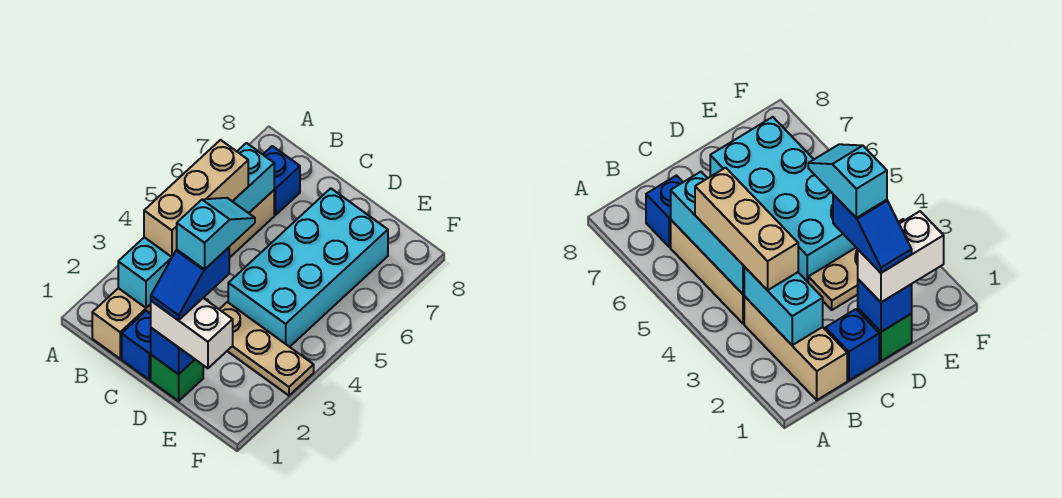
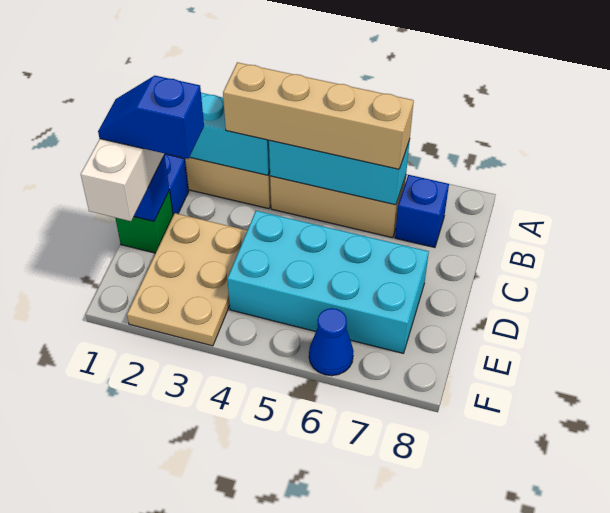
tan 1x3 brick [144,140,248,257] -> tan 1x4 brick [223,62,414,169]
cyan 1x2 slope [177,198,255,269] -> none
tan 1x3 plate [219,302,314,396] -> tan 2x3 plate [127,213,247,346]
none -> blue 1x1 cone [309,308,353,376]

